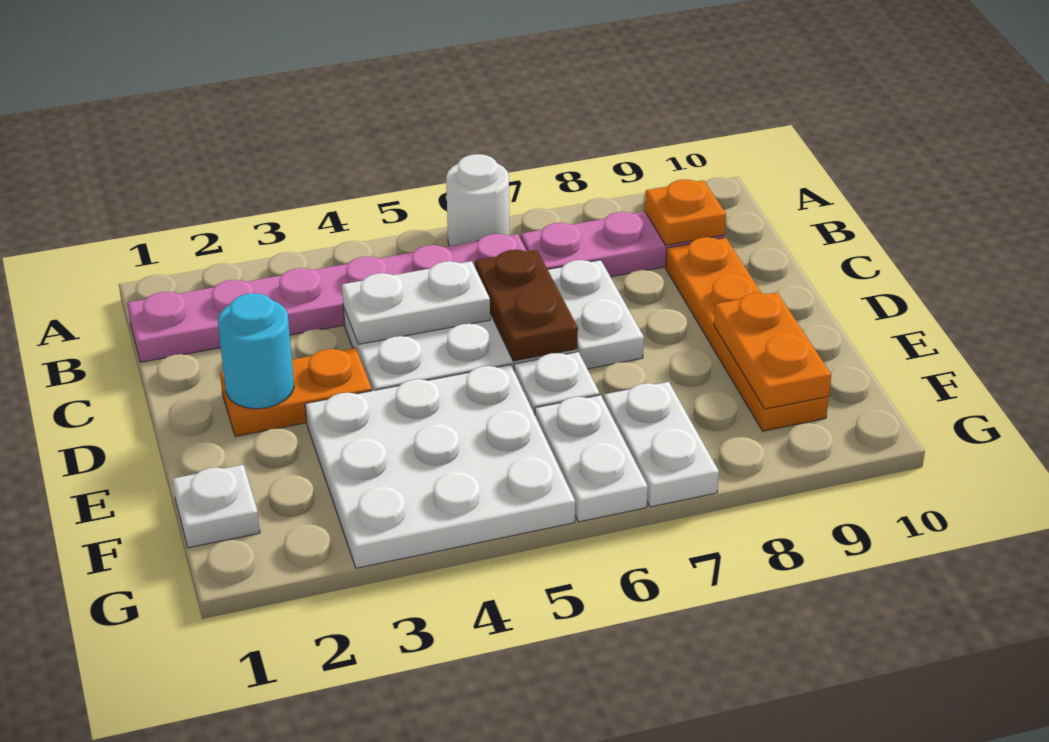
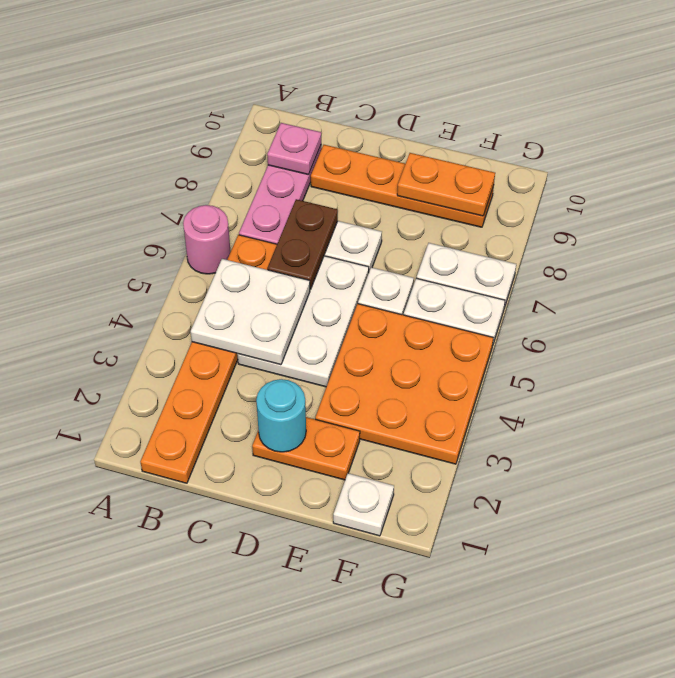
white 1x1 round brick [446,154,509,246] -> pink 1x1 round brick [183,205,231,274]
pink 1x6 plate [127,234,526,362] -> orange 1x6 plate [140,235,277,483]
orange 1x1 plate [645,179,726,245] -> pink 1x1 plate [267,123,321,175]
white 1x2 plate [342,261,490,344] -> white 2x2 plate [191,259,310,365]
brown 1x2 plate [475,250,578,361] -> brown 1x2 plate turned to [267,199,338,289]
orange 1x2 plate [220,348,372,436] -> orange 1x2 plate turned to [252,417,360,480]
white 3x3 plate [305,365,575,568] -> orange 3x3 plate [315,304,493,464]

